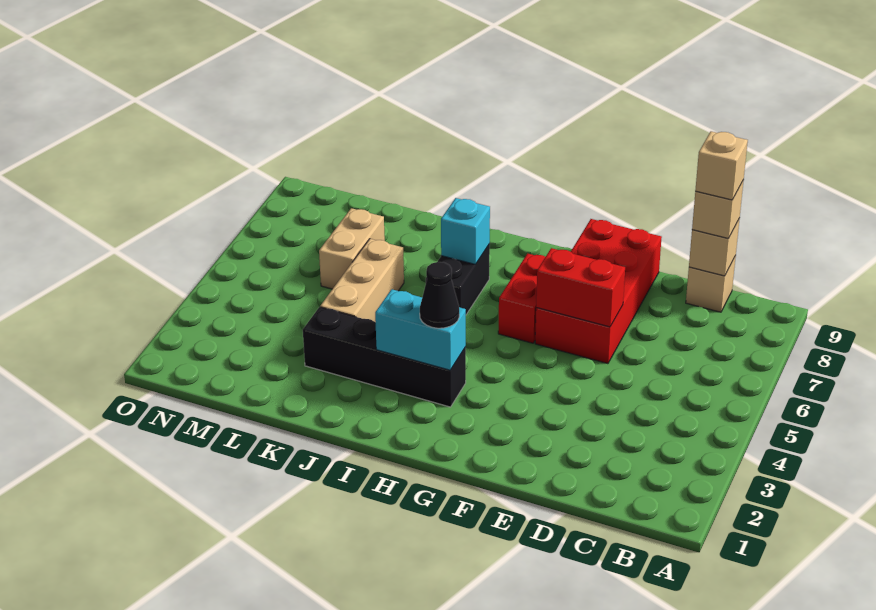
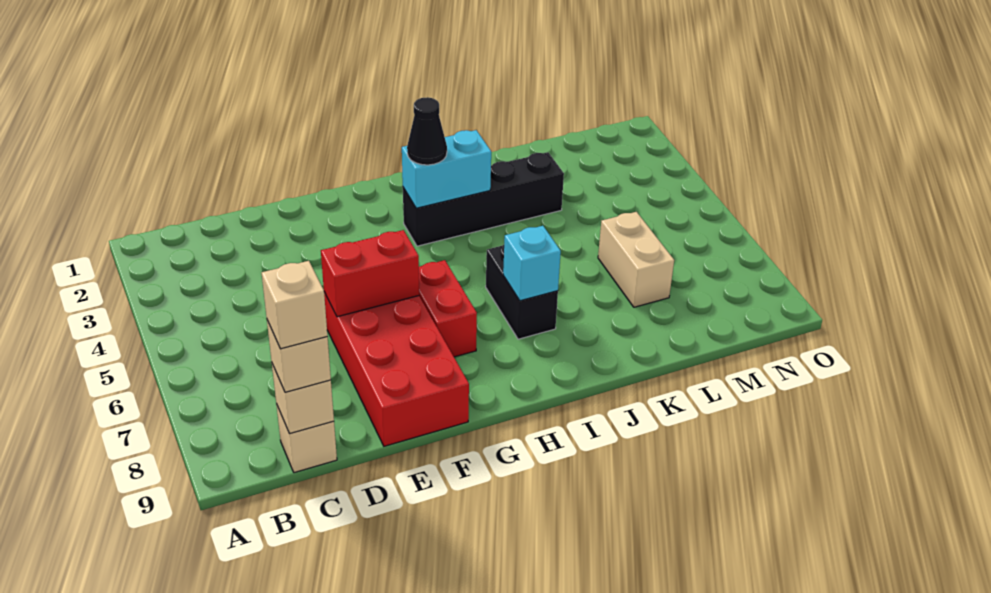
tan 1x3 brick [320,239,404,322] -> none

